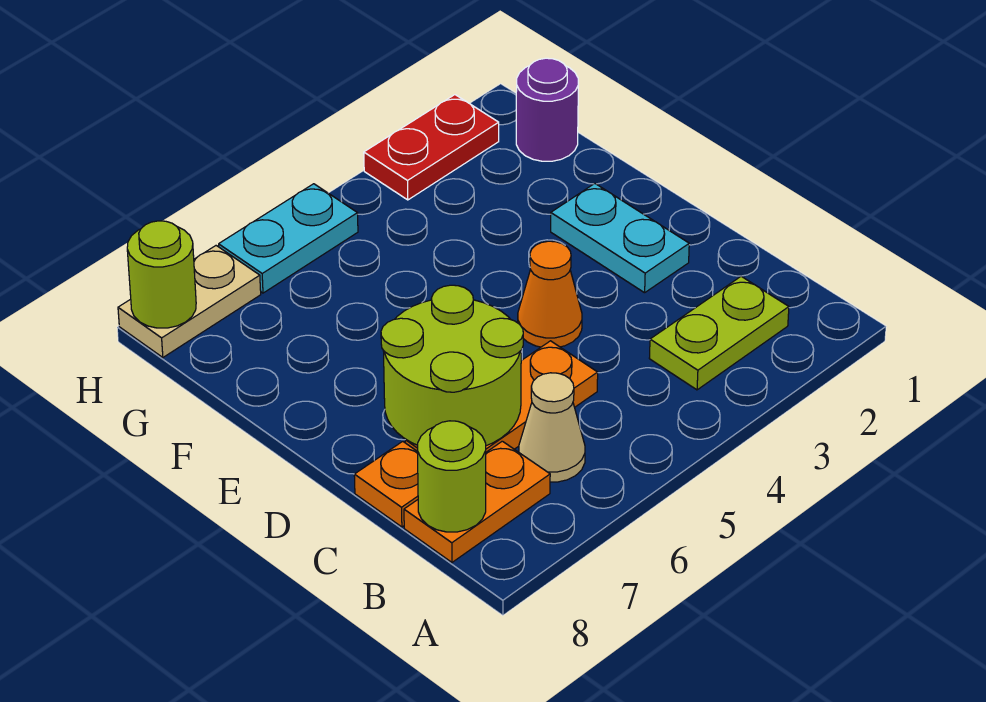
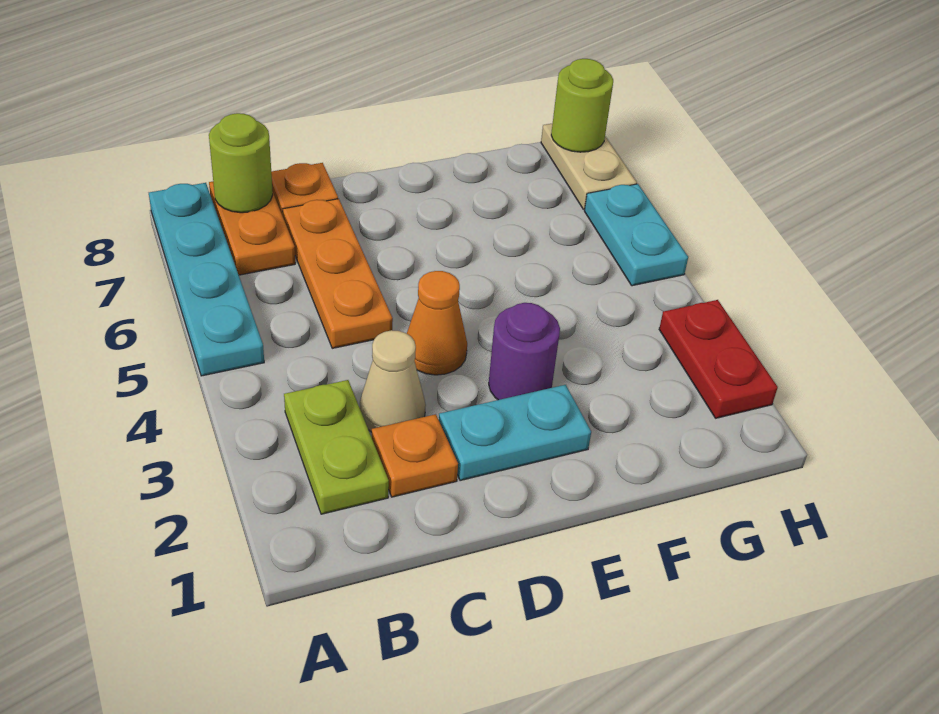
none -> cyan 1x4 plate [149,183,264,376]
tan 1x1 cone [519,373,585,482] -> tan 1x1 cone moved to [360,330,426,432]
none -> orange 1x1 plate [372,414,458,497]
lime 2x2 round brick [381,285,523,446] -> none
purple 1x1 round brick [516,58,578,161] -> purple 1x1 round brick moved to [489,303,560,400]

